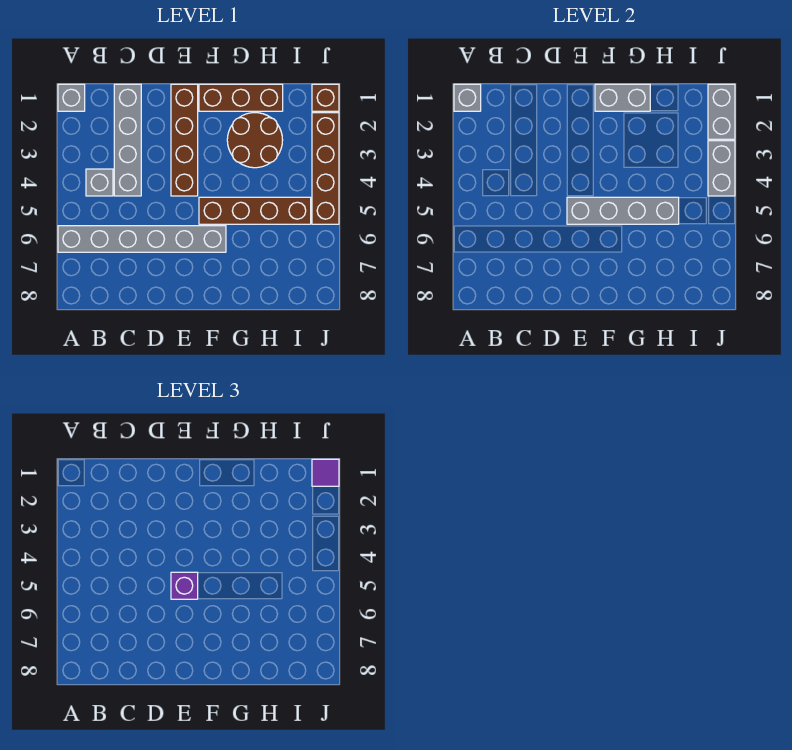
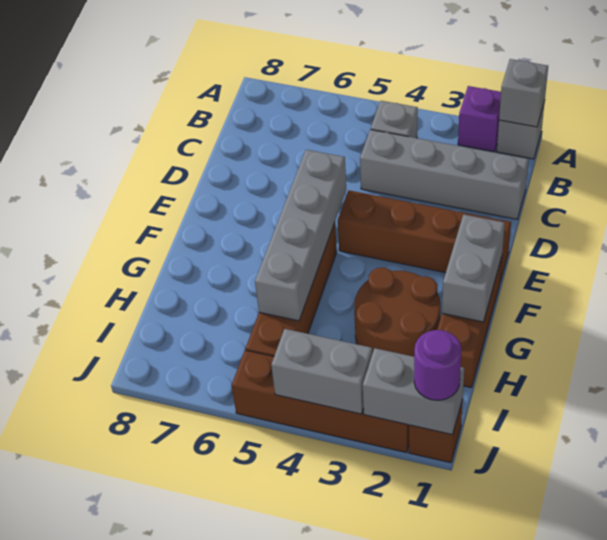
grey 1x6 brick [58,226,226,252] -> none
purple 1x1 brick [171,572,198,599] -> purple 1x1 brick moved to [458,86,501,152]
purple 1x1 tile [312,459,339,486] -> purple 1x1 round brick [414,330,461,400]

